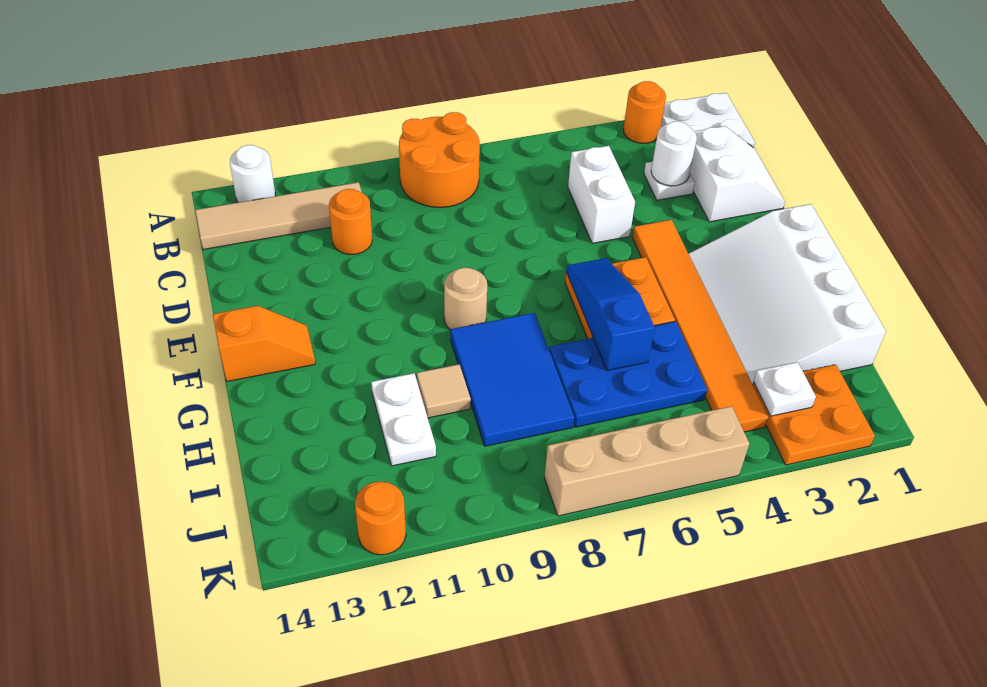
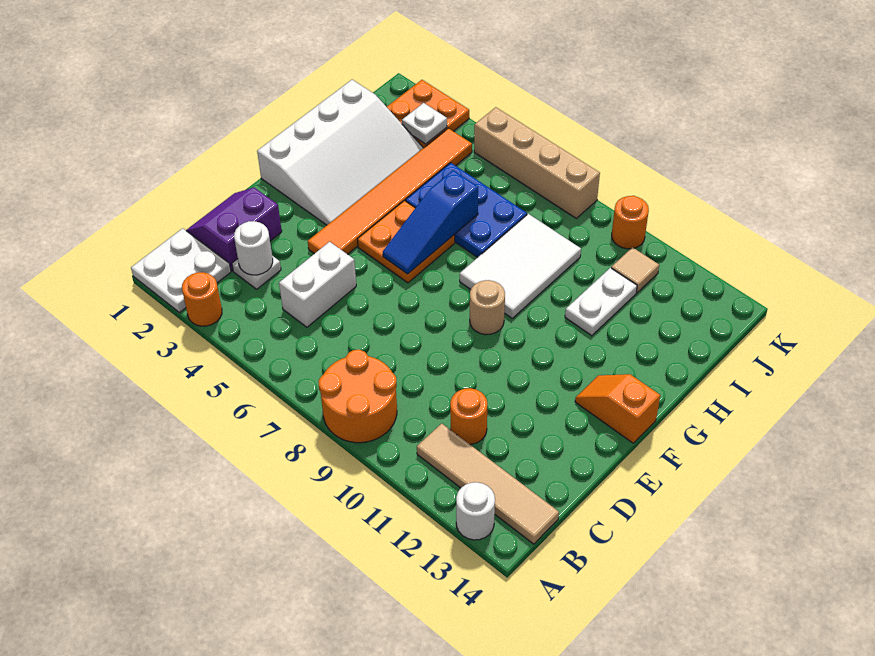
white 2x2 slope [690,126,785,222] -> purple 2x2 slope [186,188,282,271]
blue 2x3 tile [451,313,574,446] -> white 2x3 tile [460,214,581,318]
tan 1x1 tile [417,364,471,418] -> tan 1x1 tile moved to [611,247,659,293]
orange 1x1 round brick [355,482,406,555] -> orange 1x1 round brick moved to [612,196,649,249]

